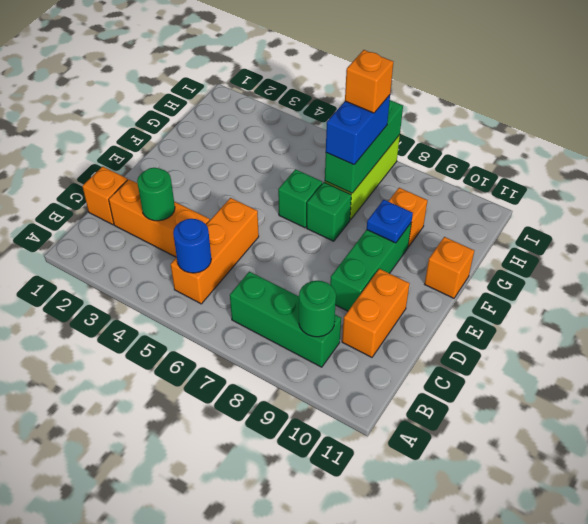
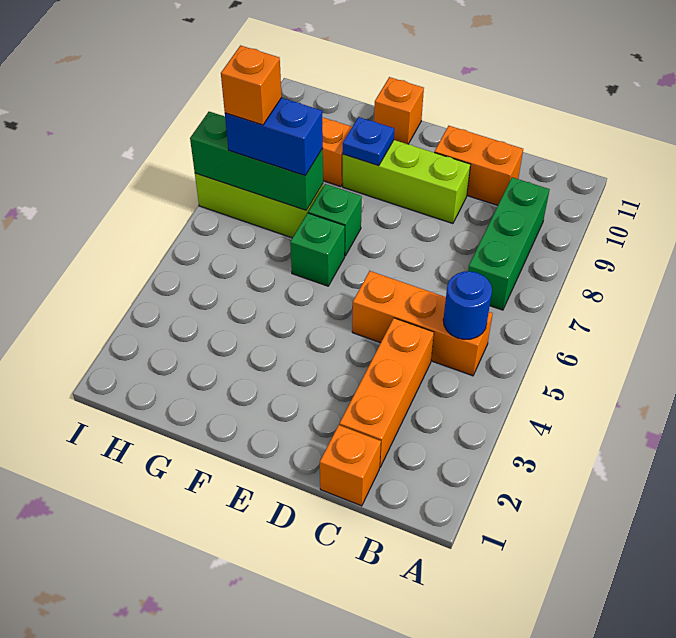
green 1x1 round brick [299,281,336,337] -> none
green 1x1 round brick [137,168,175,221] -> none
green 1x3 brick [330,222,412,311] -> lime 1x3 brick [343,140,471,224]

